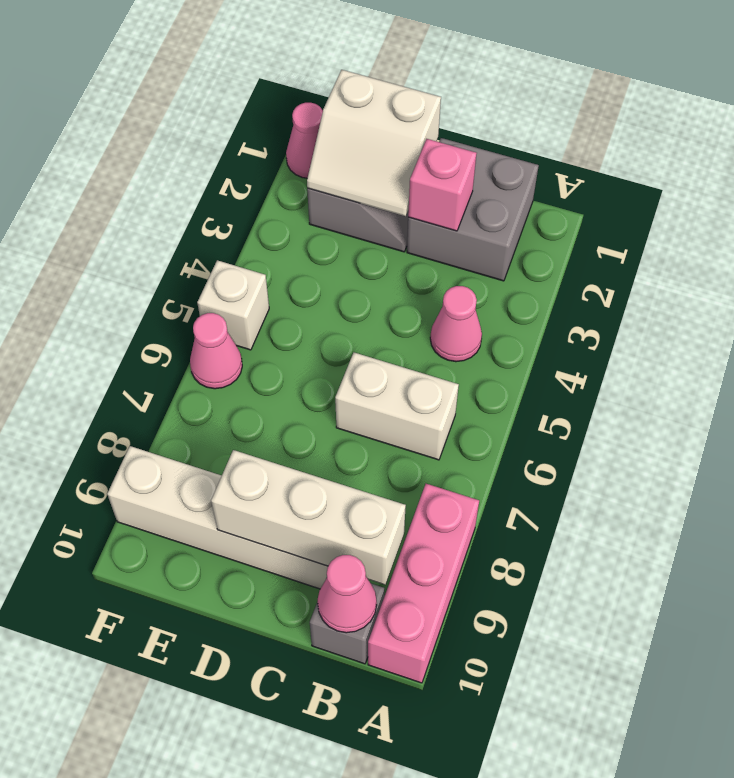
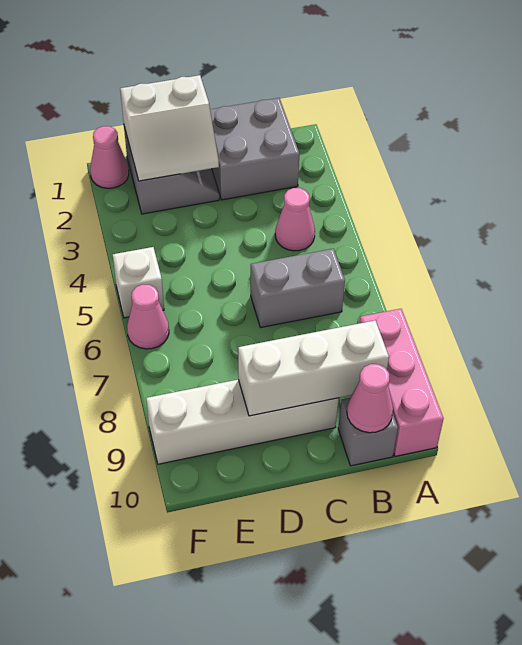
white 1x2 brick [335,353,459,460] -> grey 1x2 brick [251,249,345,328]
pink 1x1 brick [408,139,477,231] -> none

